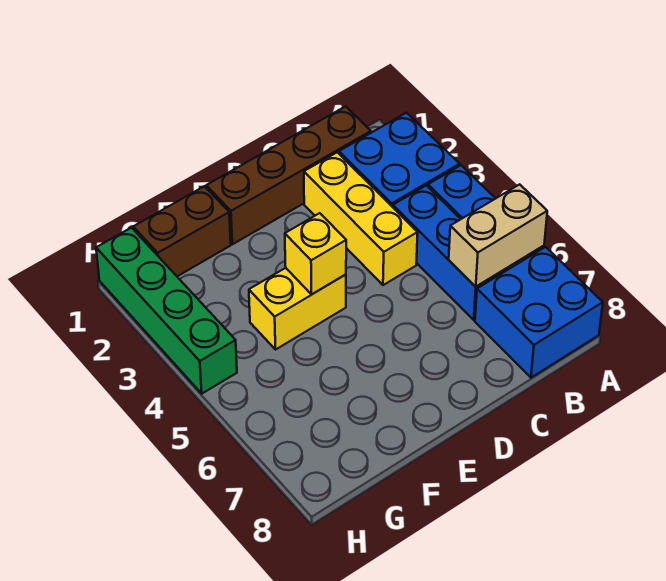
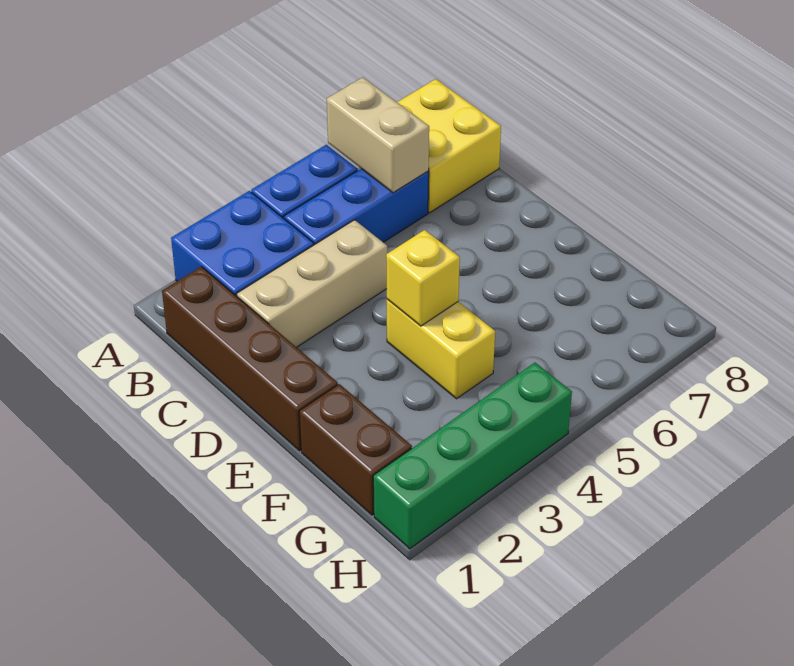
blue 2x2 brick [475,247,603,378] -> yellow 2x2 brick [397,79,501,213]
yellow 1x3 brick [304,152,418,285] -> tan 1x3 brick [237,220,387,347]

